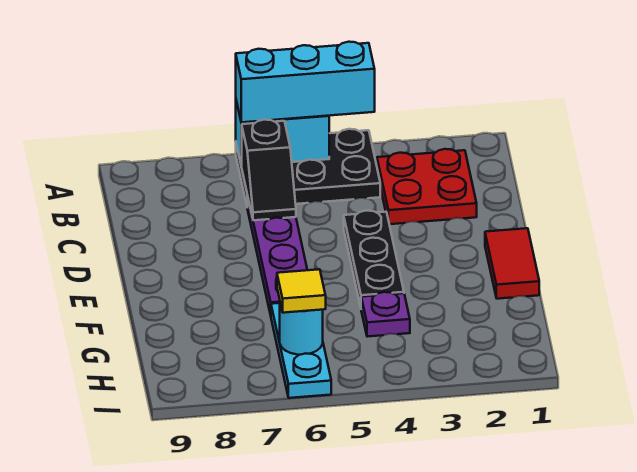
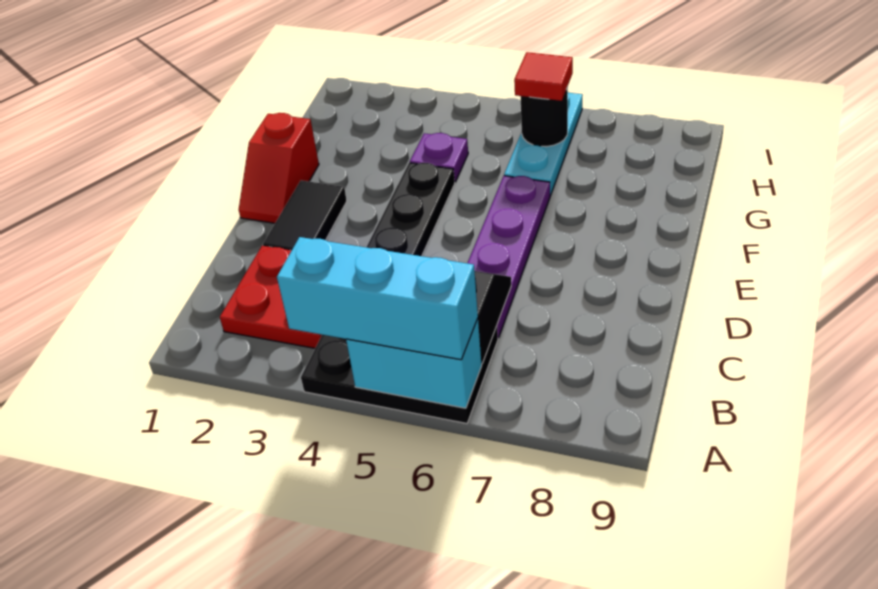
none -> black 1x2 tile [263,180,347,250]
red 1x2 tile [485,228,539,299] -> red 1x2 slope [239,113,319,223]
cyan 1x1 round brick [280,303,323,355] -> black 1x1 round brick [521,87,568,147]
yellow 1x1 tile [277,269,326,313] -> red 1x1 tile [514,52,573,101]

